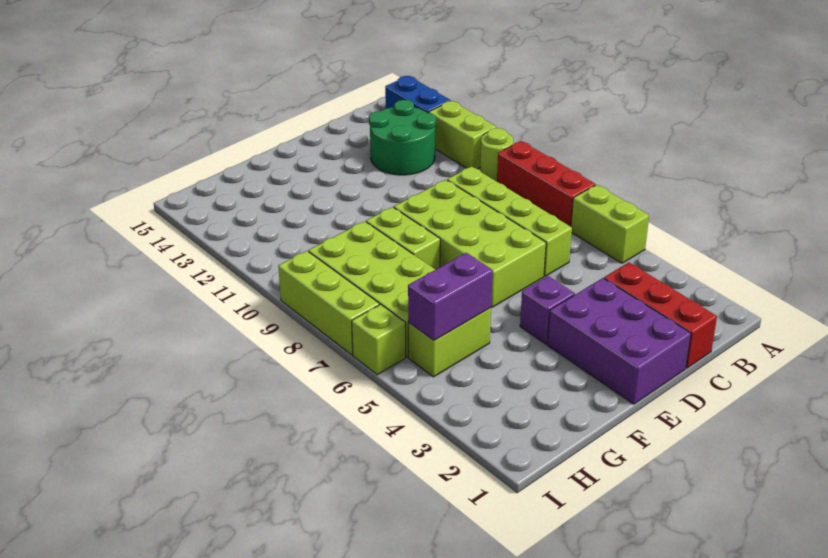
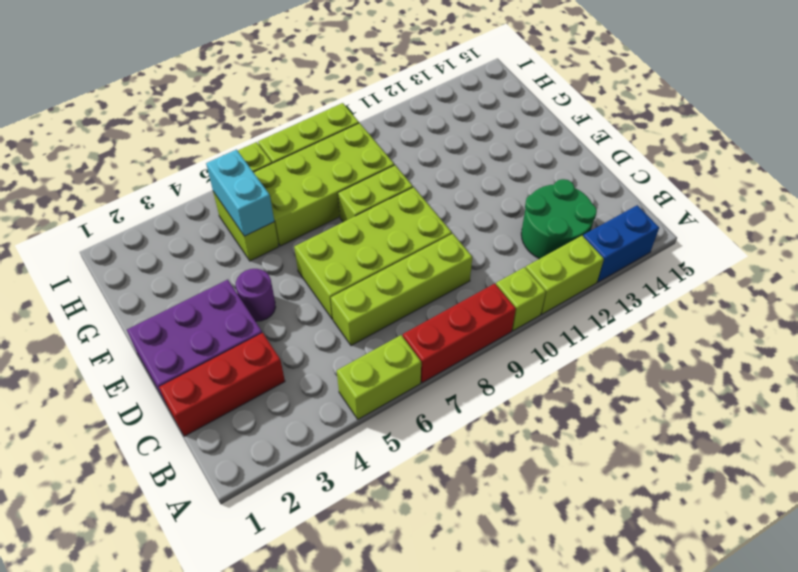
lime 1x1 round brick [480,128,513,181] -> lime 1x1 brick [496,267,546,331]
purple 1x1 brick [520,276,575,344] -> purple 1x1 round brick [236,269,276,321]
purple 1x2 brick [408,253,493,341] -> cyan 1x2 brick [206,150,274,236]

